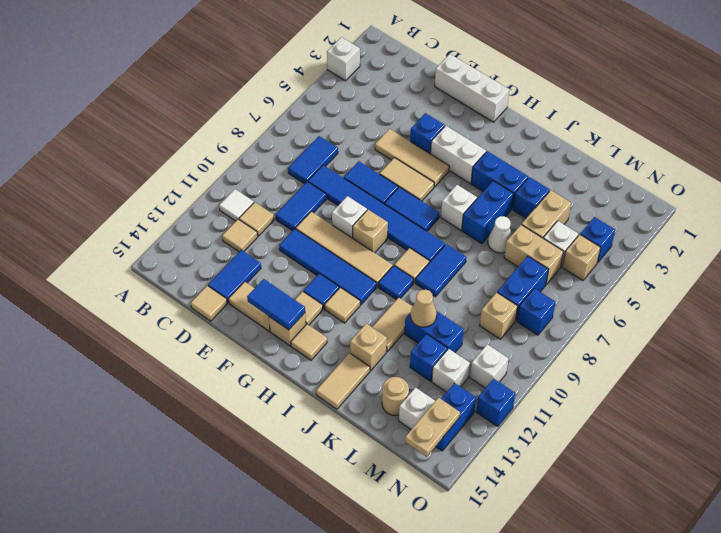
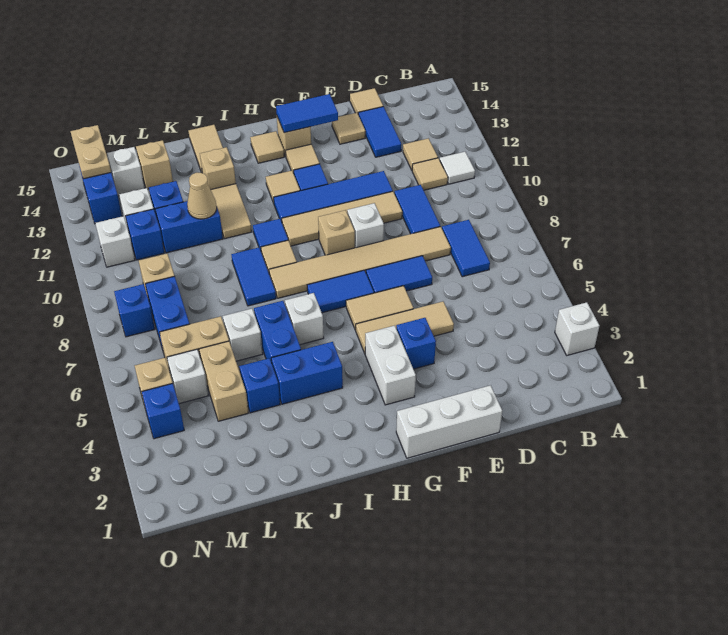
blue 1x6 tile [308,165,445,263] -> tan 1x6 tile [269,227,451,298]
tan 1x2 tile [228,282,270,331] -> tan 1x1 tile [332,113,365,144]
white 1x2 brick [431,126,486,183] -> white 1x2 brick turned to [365,326,416,405]
white 1x1 cone [488,216,512,253] -> white 1x1 brick [223,309,263,361]
tan 1x1 round brick [382,377,409,416] -> tan 1x1 brick [136,140,173,189]
blue 1x1 brick [476,379,515,426] -> blue 1x1 brick moved to [126,209,164,260]

